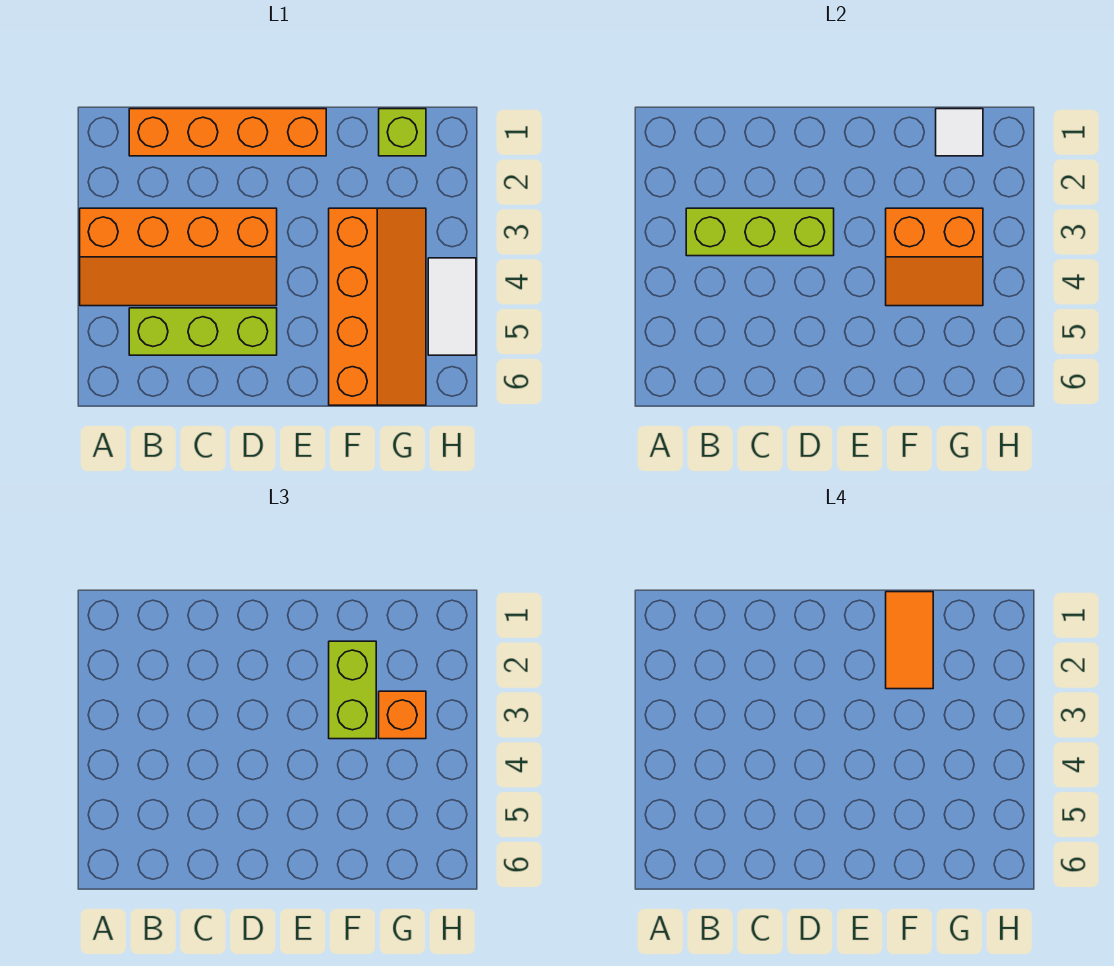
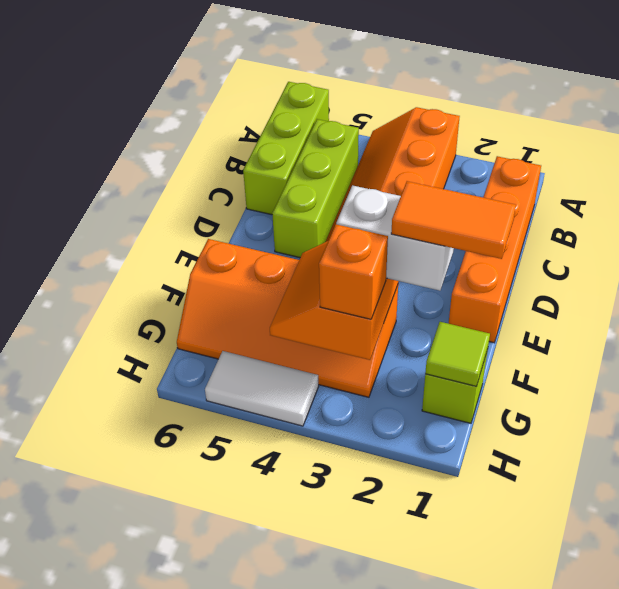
lime 1x3 brick [686,208,834,256] -> lime 1x3 brick moved to [243,82,329,215]
lime 1x2 brick [329,641,376,739] -> white 1x2 brick [336,185,454,291]
white 1x1 tile [936,109,983,156] -> lime 1x1 tile [425,322,490,386]

